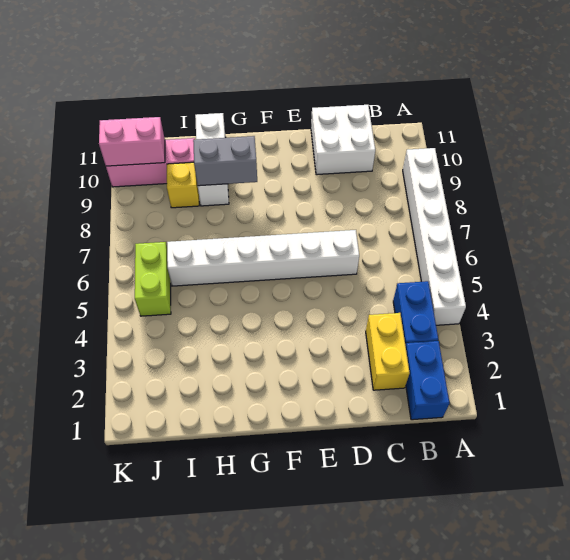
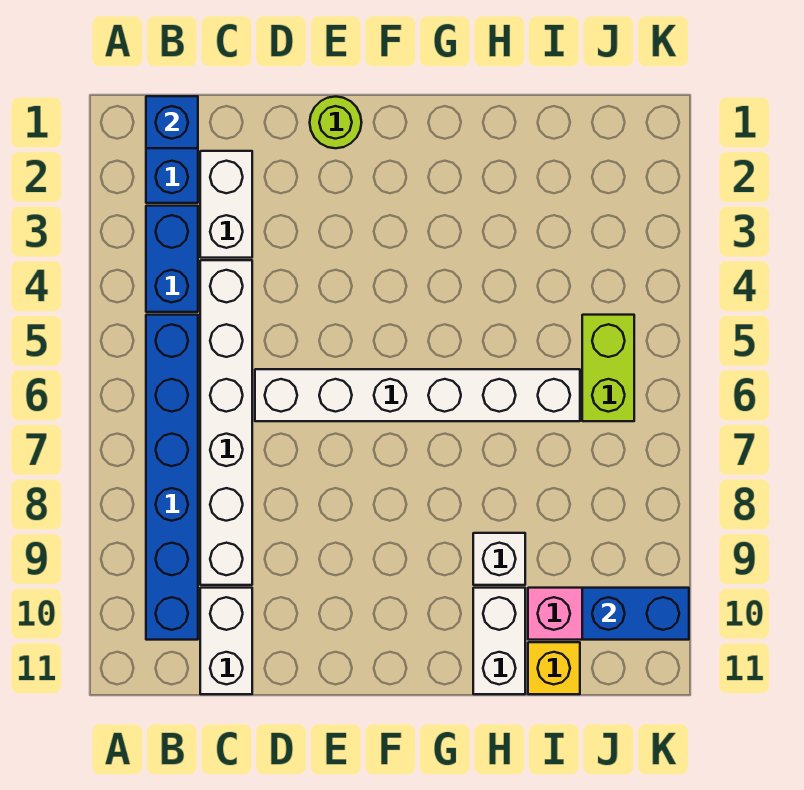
white 1x6 brick [403,148,466,325] -> white 1x6 brick moved to [200,260,252,585]
none -> blue 1x1 brick [146,96,198,148]
none -> blue 1x6 brick [146,315,198,640]
yellow 1x2 brick [366,313,410,390] -> white 1x2 brick [200,151,252,258]
white 2x2 brick [311,105,375,175] -> white 1x2 brick [200,588,252,694]
none -> lime 1x1 round brick [310,97,362,148]
grey 1x2 brick [193,136,257,186] -> none
yellow 1x1 brick [167,162,199,208] -> yellow 1x1 brick moved to [528,642,580,694]
pink 1x2 brick [99,117,165,166] -> blue 1x2 brick [582,588,689,640]

